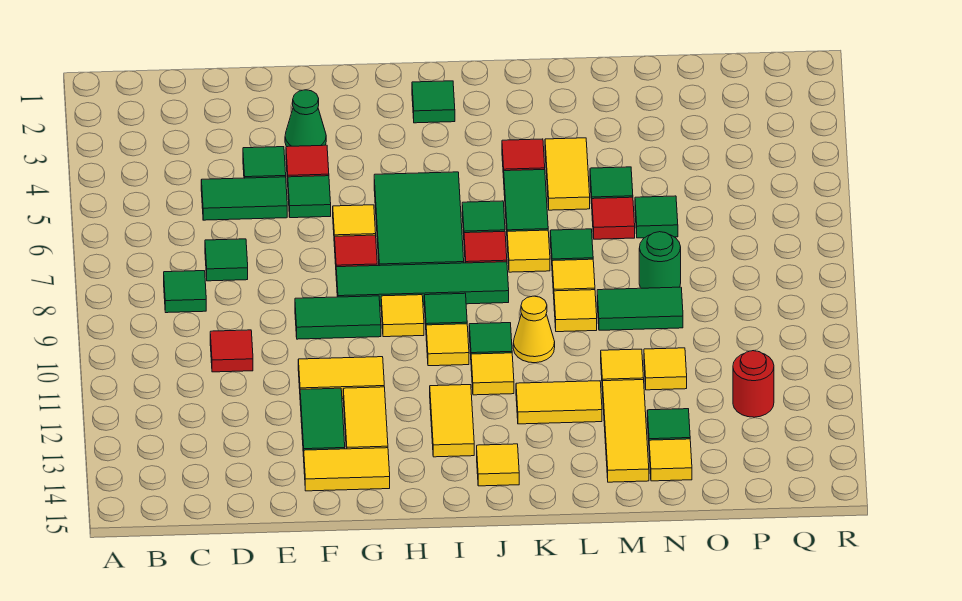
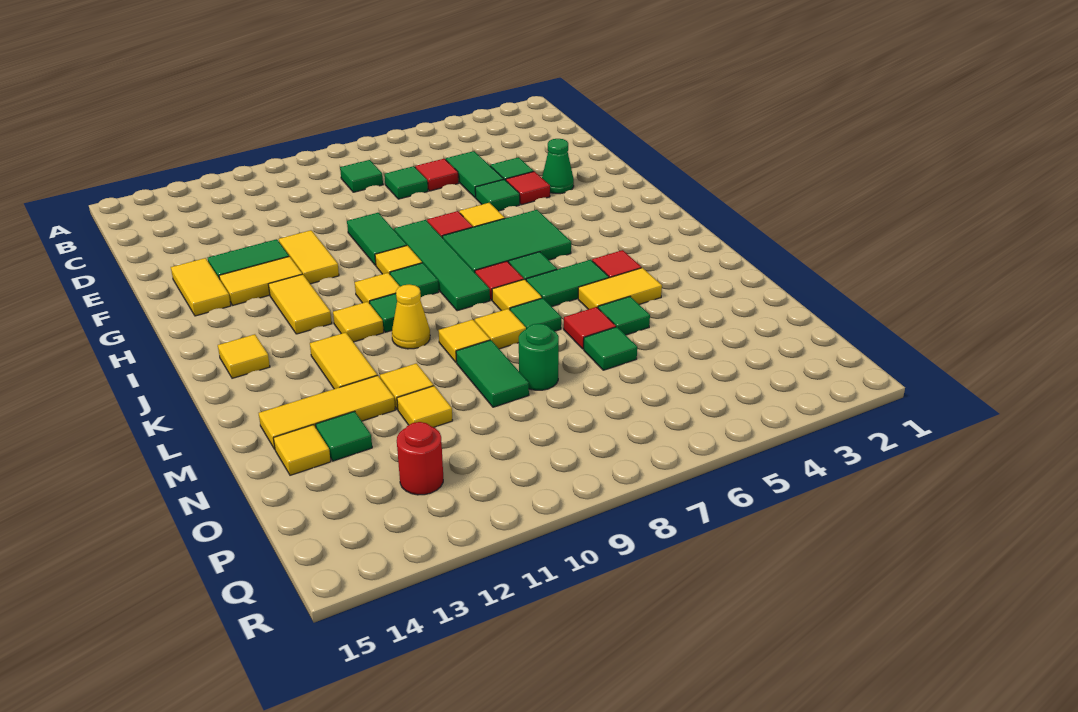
red 1x1 tile [210,330,253,372] -> red 1x1 tile moved to [415,159,459,191]
green 1x1 tile [412,81,455,123] -> none
yellow 1x2 tile [430,385,474,457] -> yellow 1x2 tile turned to [268,274,332,334]

